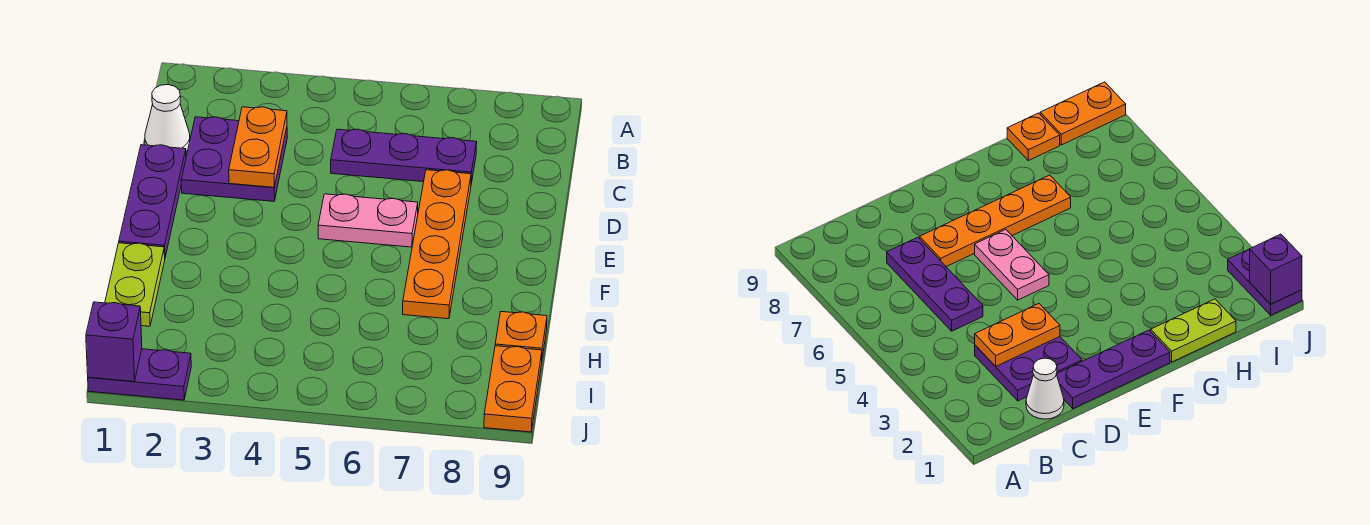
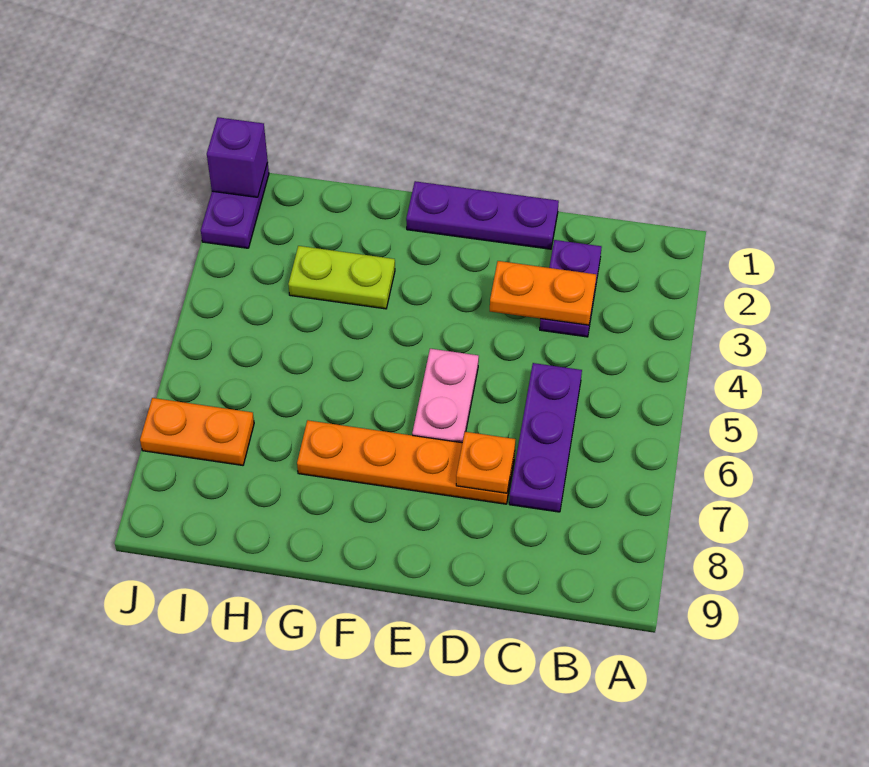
white 1x1 cone [145,85,190,151] -> none
purple 2x2 plate [181,117,287,201] -> purple 1x2 plate [540,240,602,337]
lime 1x2 plate [105,243,165,326] -> lime 1x2 plate moved to [288,246,395,309]
orange 1x1 plate [495,312,547,357] -> orange 1x1 plate moved to [456,432,515,493]
orange 1x2 plate [484,346,542,432] -> orange 1x2 plate moved to [140,398,254,465]

